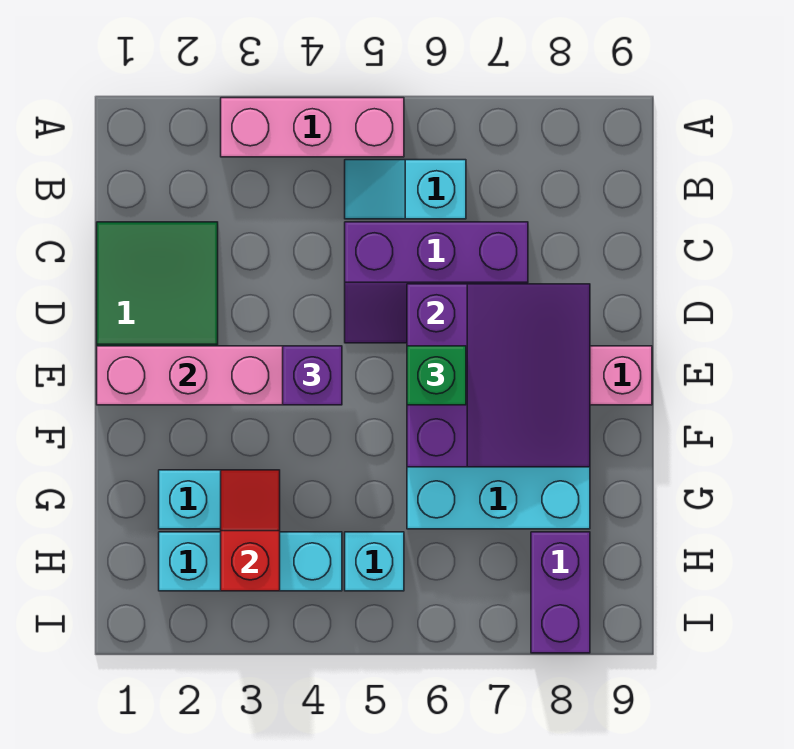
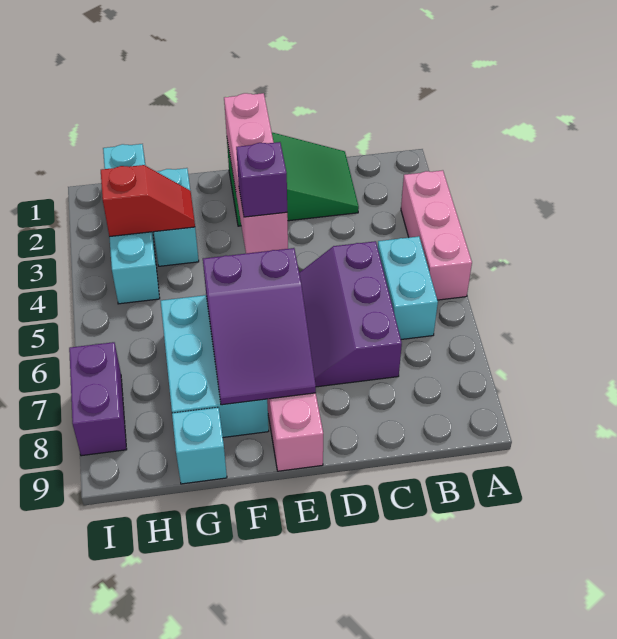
cyan 1x2 slope [345,160,466,219] -> cyan 1x2 brick [378,236,438,339]
purple 3x3 slope [407,284,590,467] -> purple 2x3 slope [203,248,316,405]
green 1x1 brick [407,346,466,405] -> none
cyan 1x3 brick [159,532,342,591] -> cyan 1x4 brick [103,144,160,304]
cyan 1x1 brick [345,532,404,591] -> cyan 1x1 brick moved to [172,407,227,484]
purple 1x2 brick [531,532,590,653] -> purple 1x2 brick turned to [69,342,127,456]

